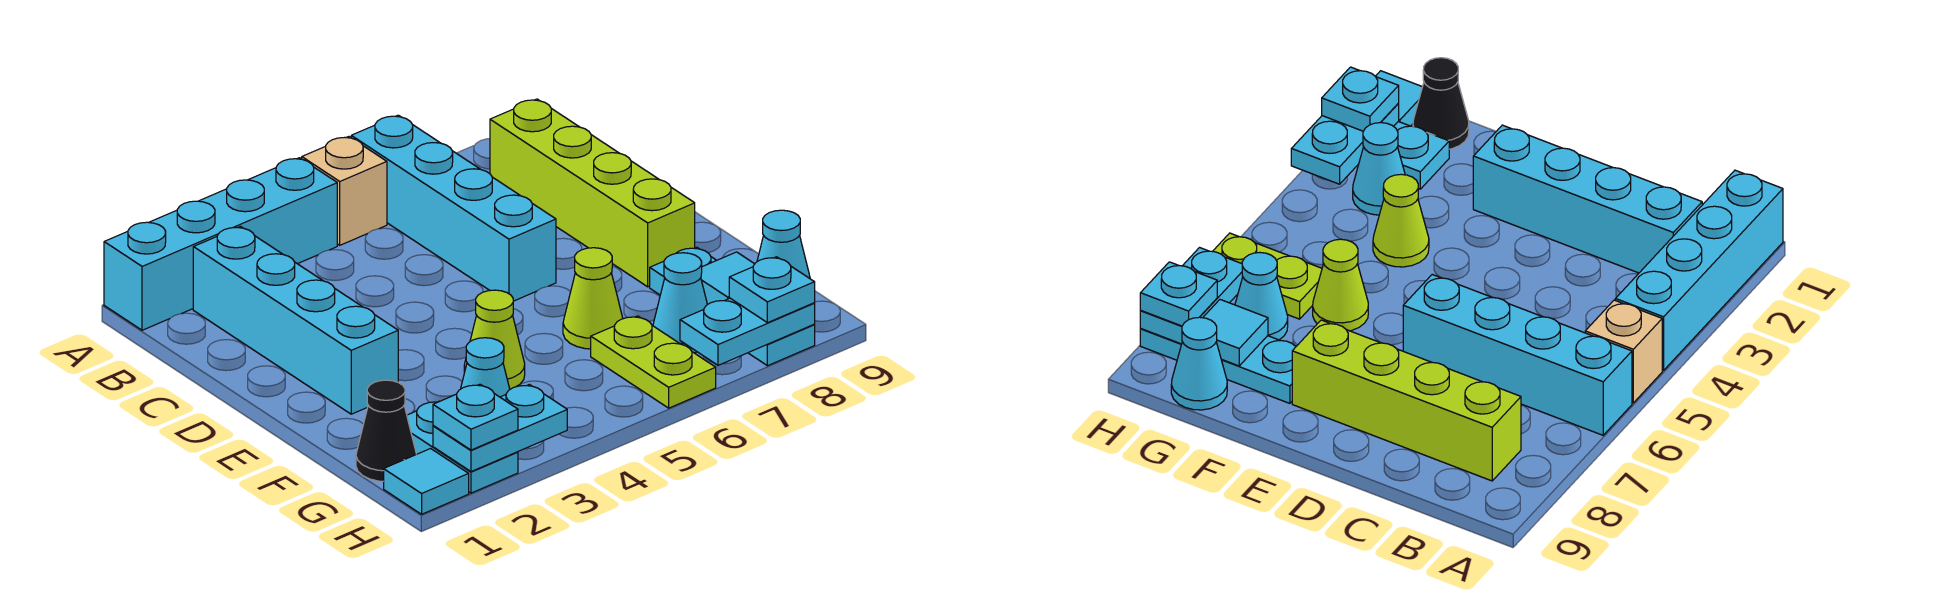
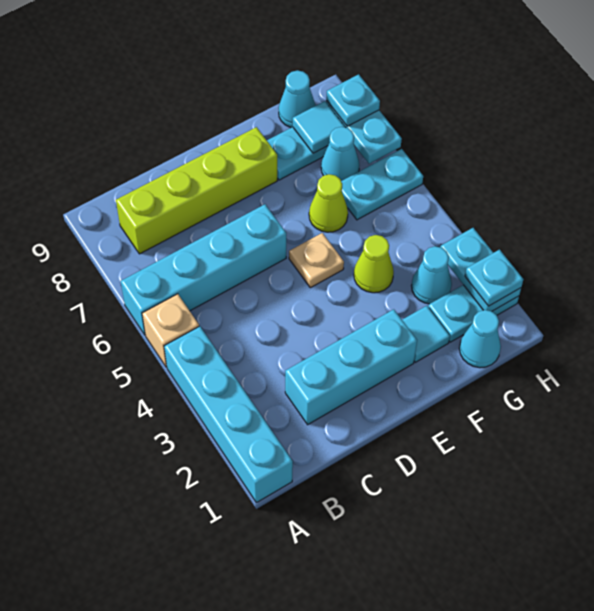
cyan 1x4 brick [193,227,398,414] -> cyan 1x3 brick [285,309,417,425]
none -> tan 1x1 plate [289,233,344,288]
black 1x1 cone [356,380,416,481] -> cyan 1x1 cone [459,310,501,368]
lime 1x2 plate [591,316,716,408] -> cyan 1x2 plate [341,149,423,220]
cyan 1x1 tile [384,449,469,514] -> cyan 1x1 tile moved to [402,306,450,362]

